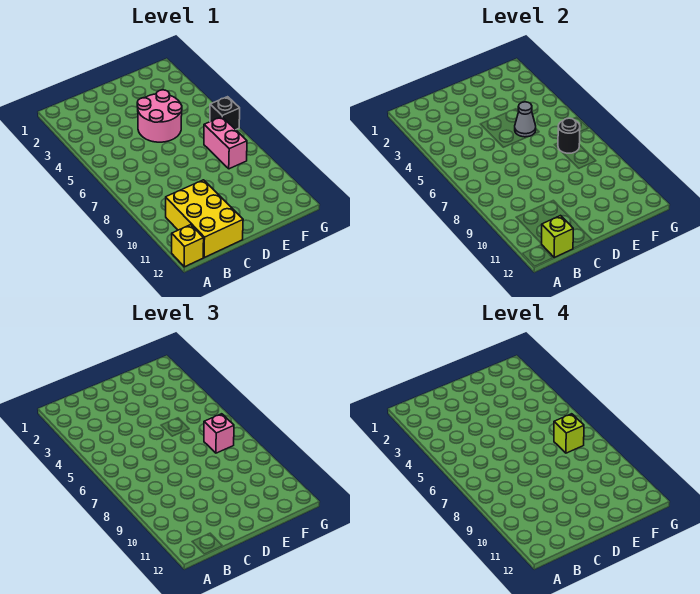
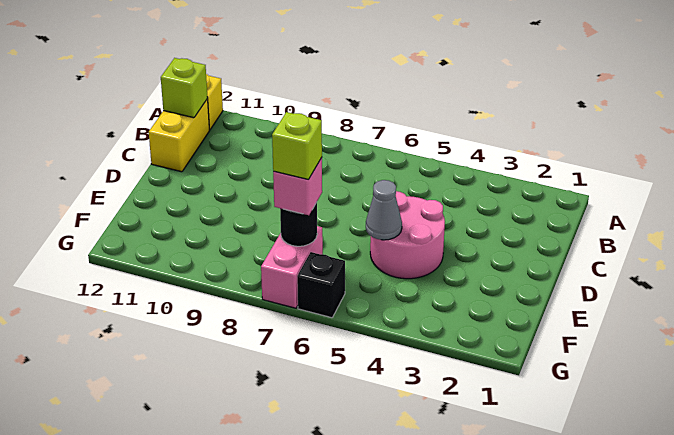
yellow 2x3 brick [166,180,243,257] -> yellow 1x2 brick [149,99,209,172]
pink 1x2 brick [204,117,247,169] -> pink 1x2 brick turned to [261,226,323,308]

